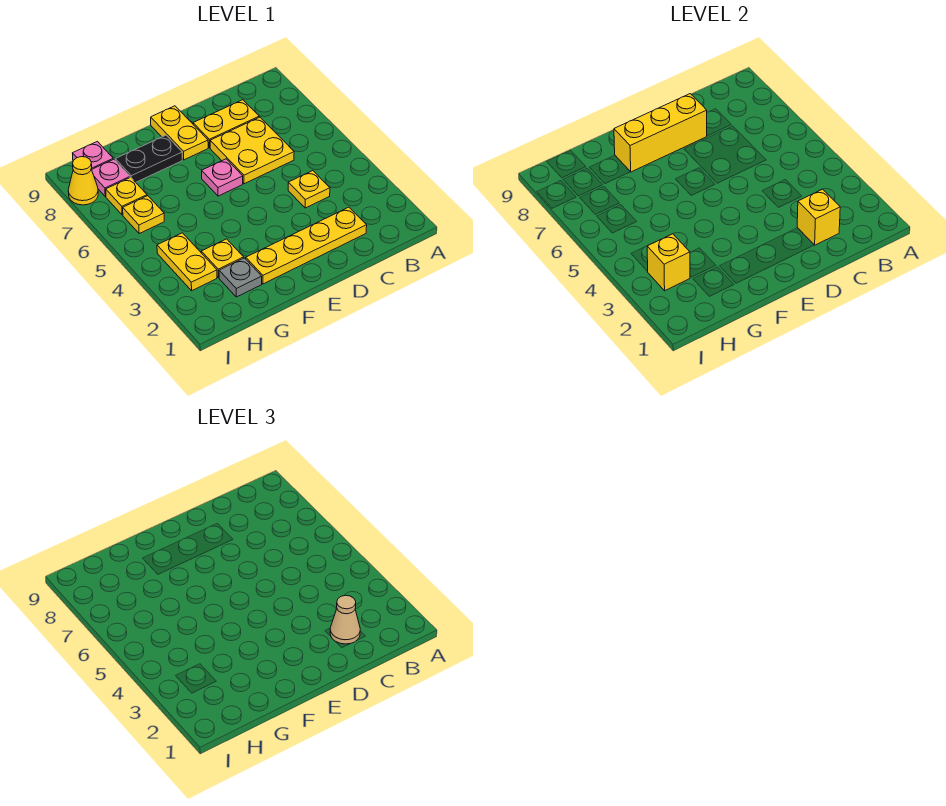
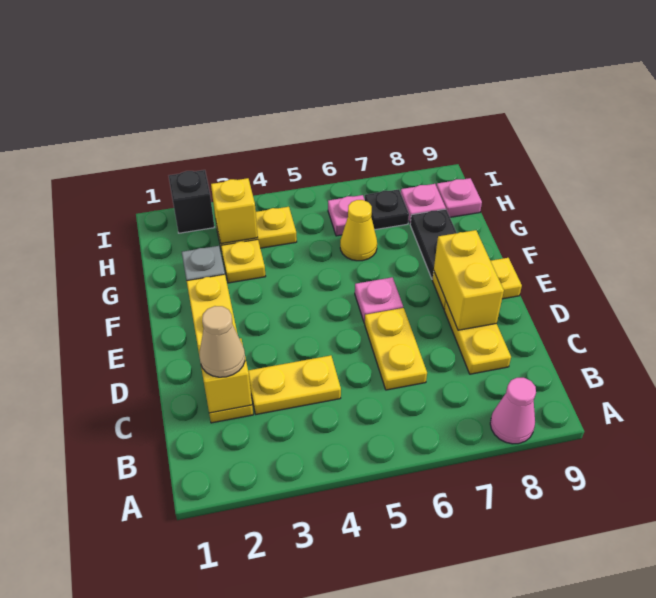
none -> pink 1x1 cone [490,378,536,444]
yellow 1x1 plate [288,171,330,208] -> yellow 1x2 plate [248,355,341,414]
yellow 2x2 plate [210,117,294,184] -> yellow 1x2 plate [365,308,427,390]
yellow 1x3 brick [614,94,707,172] -> yellow 1x2 brick [434,230,504,330]
yellow 1x1 plate [123,196,164,233] -> pink 1x1 plate [328,195,365,236]
yellow 1x1 plate [106,177,147,215] -> black 1x1 plate [365,189,409,230]
none -> black 1x1 brick [169,170,214,233]
yellow 1x1 cone [68,157,98,205] -> yellow 1x1 cone moved to [340,200,377,261]

